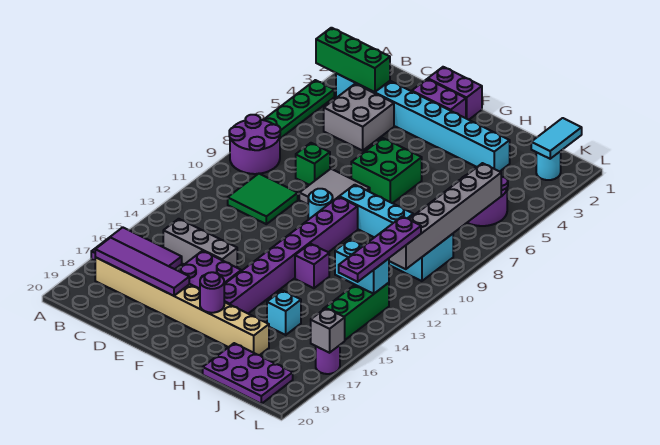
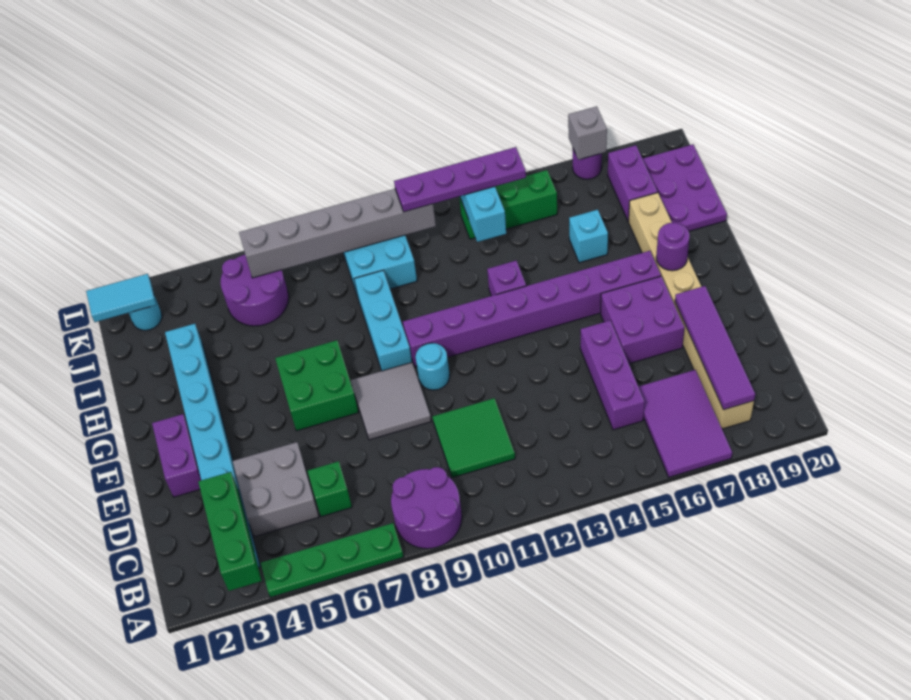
grey 1x3 brick [163,219,237,268] -> purple 1x3 brick [580,320,645,430]
green 1x1 brick [296,143,330,185] -> green 1x1 brick moved to [308,461,352,517]
purple 1x2 brick [428,67,482,120] -> purple 1x2 brick moved to [608,145,658,221]

